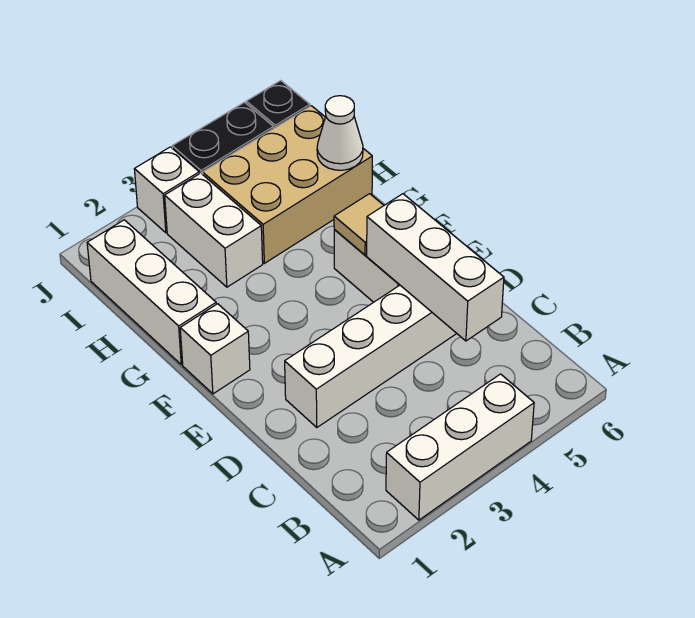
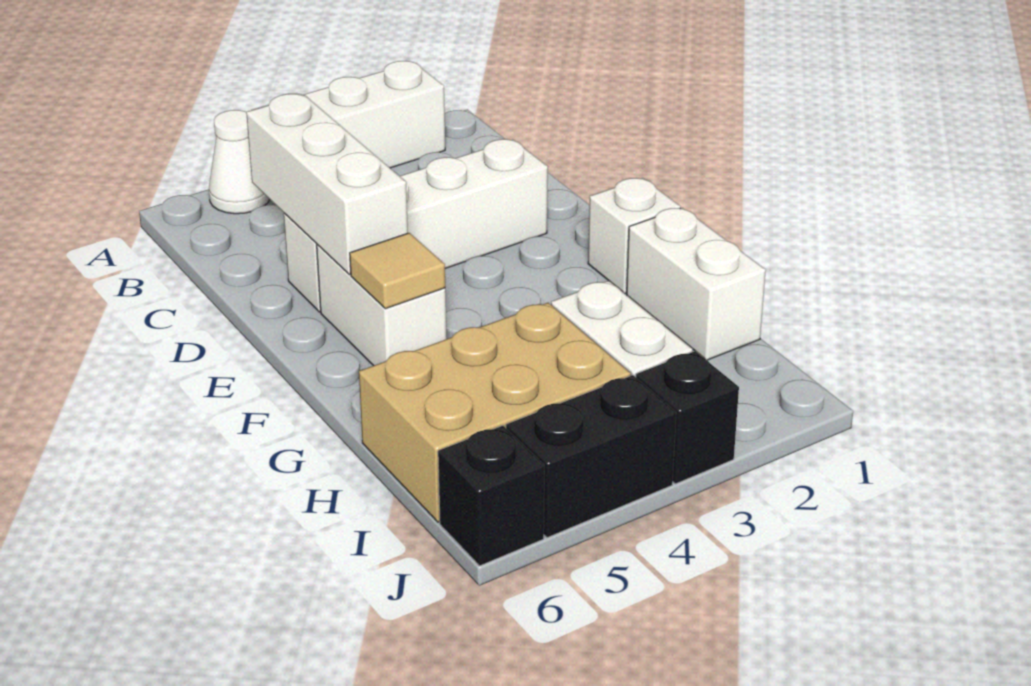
white 1x3 brick [87,220,216,365] -> white 1x2 brick [627,208,766,360]
white 1x1 cone [317,96,363,170] -> white 1x1 cone moved to [209,110,270,214]
white 1x1 brick [134,147,199,233] -> black 1x1 brick [636,351,739,484]

